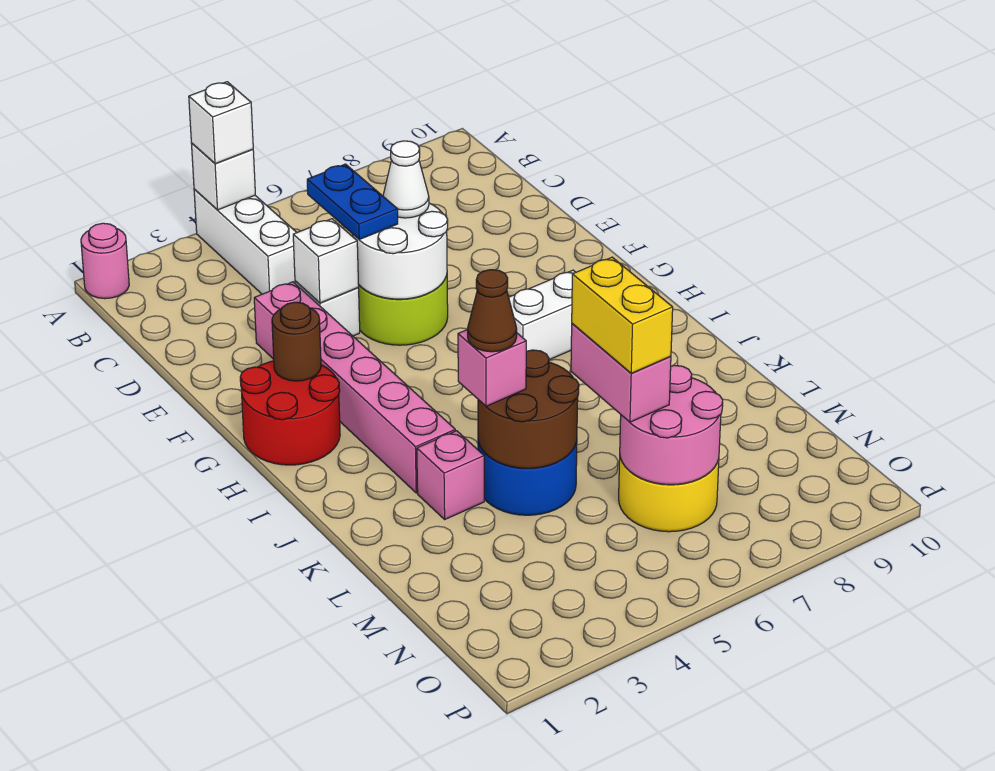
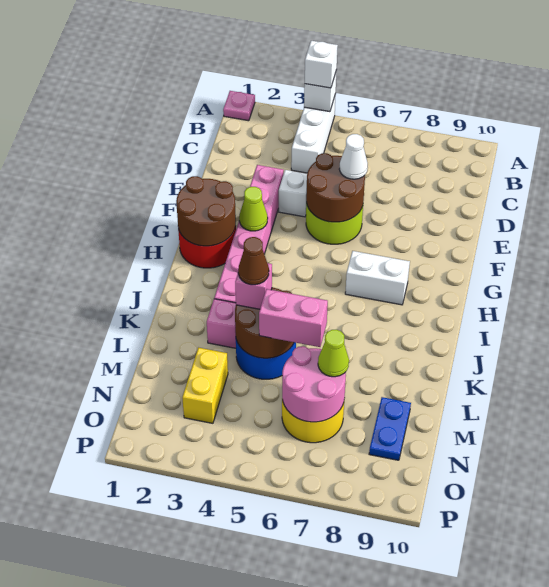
pink 1x1 round brick [81,223,129,299] -> pink 1x1 plate [223,91,255,121]
blue 1x2 plate [307,164,398,239] -> blue 1x2 plate moved to [369,397,411,460]
white 1x1 brick [293,219,359,303] -> none
white 2x2 round brick [352,203,448,299] -> brown 2x2 round brick [306,153,365,222]
brown 1x1 round brick [272,302,321,381] -> brown 2x2 round brick [176,176,236,246]
none -> lime 1x1 cone [239,187,268,231]
pink 1x2 brick [571,324,671,422] -> pink 1x2 brick turned to [259,289,328,347]
yellow 1x2 brick [572,257,673,373] -> yellow 1x2 brick moved to [182,348,228,423]
none -> lime 1x1 cone [318,330,349,377]

